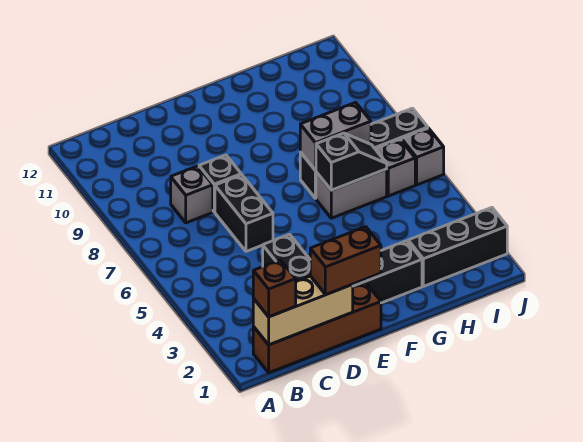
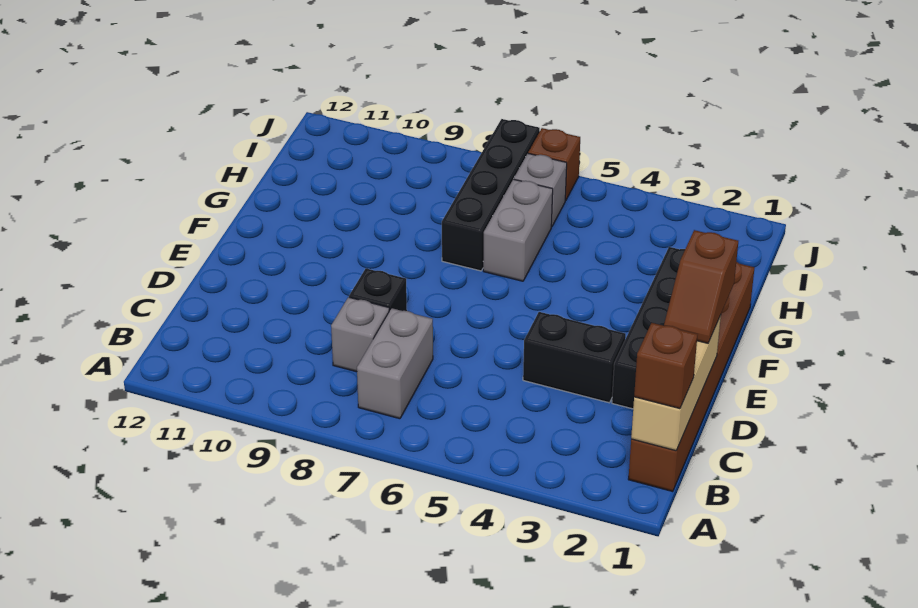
brown 1x4 brick [253,283,381,373] -> brown 1x6 brick [628,262,755,492]
brown 1x2 brick [310,227,381,295] -> brown 1x2 slope [664,230,738,343]
black 1x2 brick [215,175,273,251] -> none
black 1x2 slope [316,133,387,190] -> none
grey 1x2 brick [300,102,371,171] -> grey 1x2 brick moved to [357,308,433,419]
black 1x3 brick [408,208,507,286] -> none
grey 1x1 brick [401,128,444,185] -> brown 1x1 brick [528,128,580,201]

